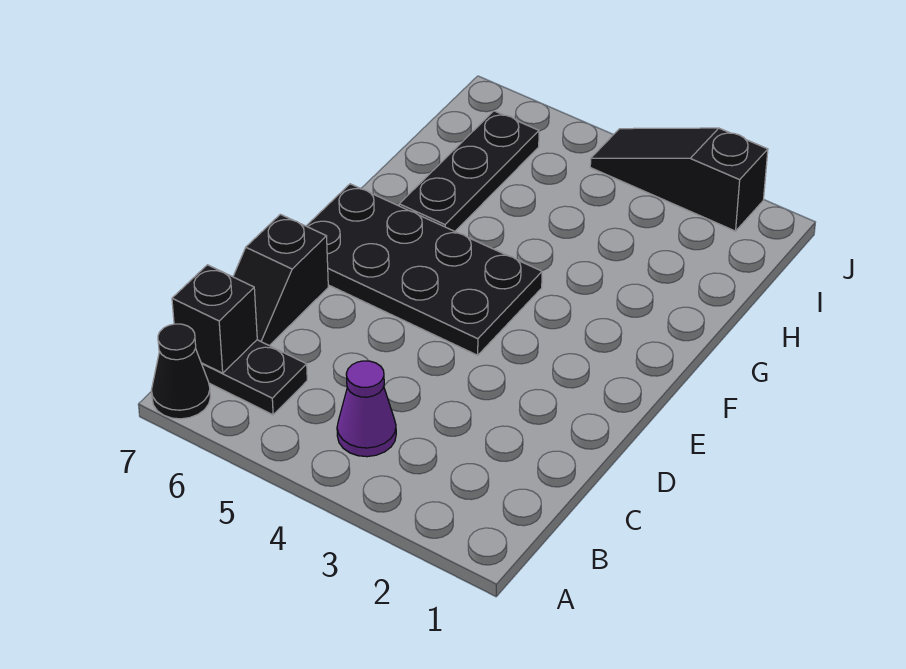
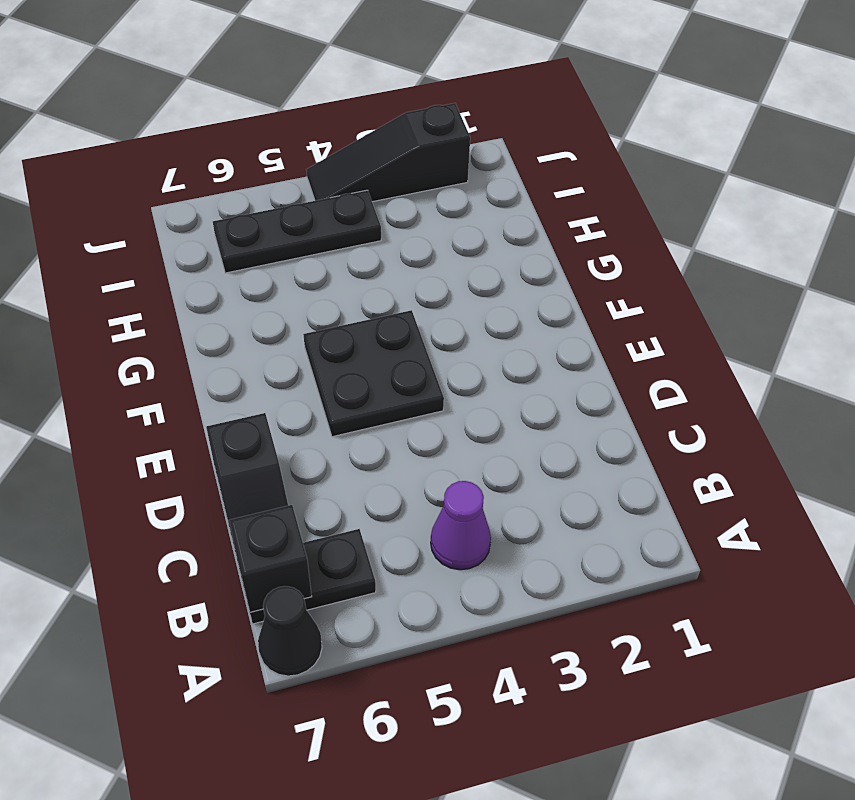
black 2x4 plate [307,184,542,355] -> black 2x2 plate [303,310,444,437]
black 1x3 plate [399,111,539,231] -> black 1x3 plate turned to [213,190,381,273]

